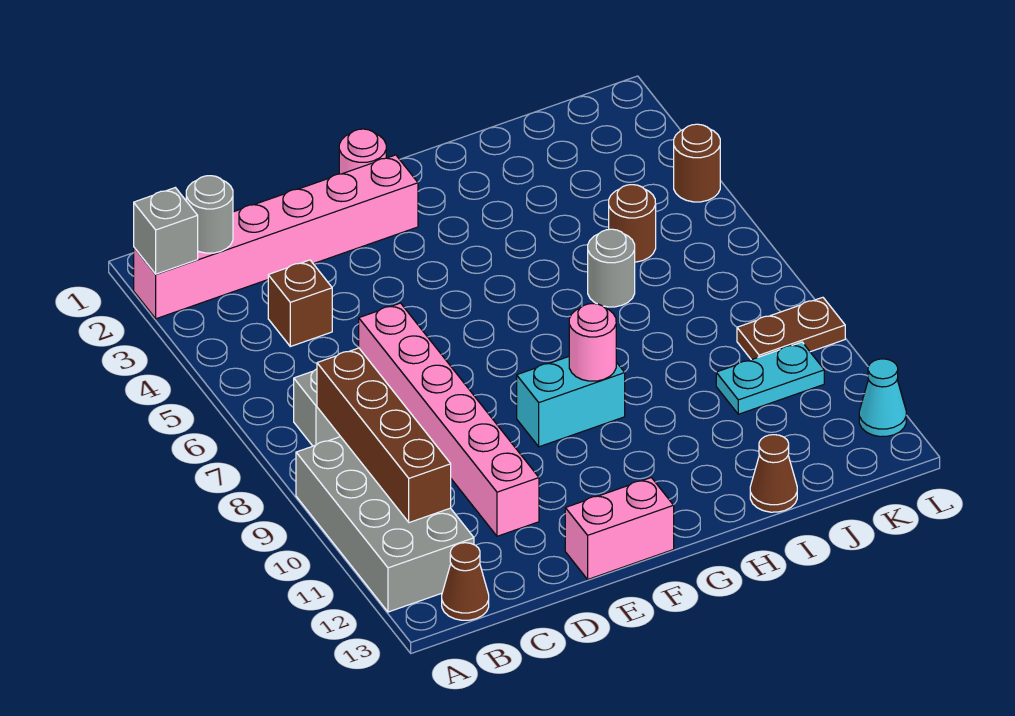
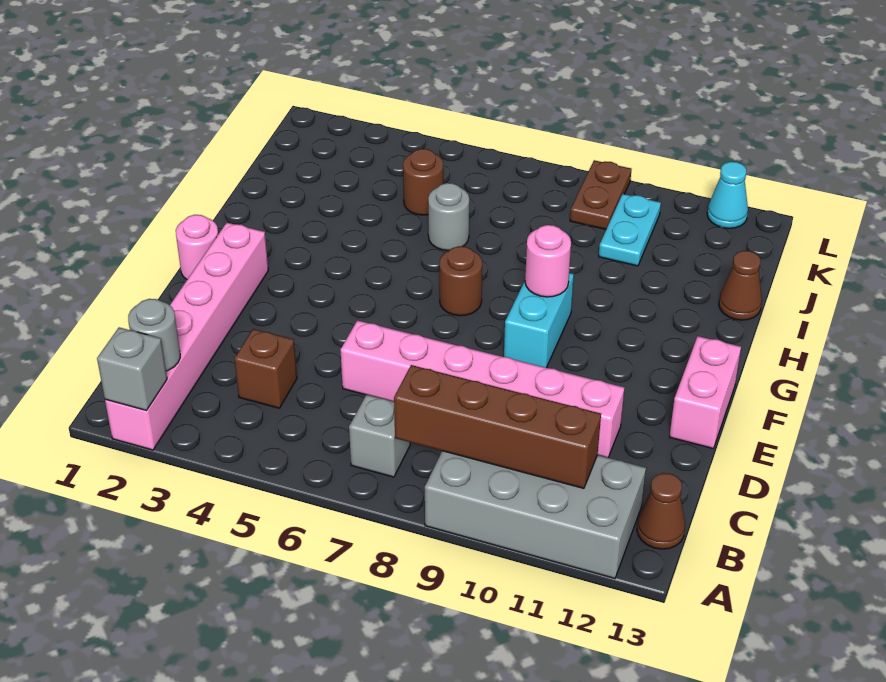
brown 1x1 round brick [674,124,720,202] -> brown 1x1 round brick moved to [440,246,482,316]

